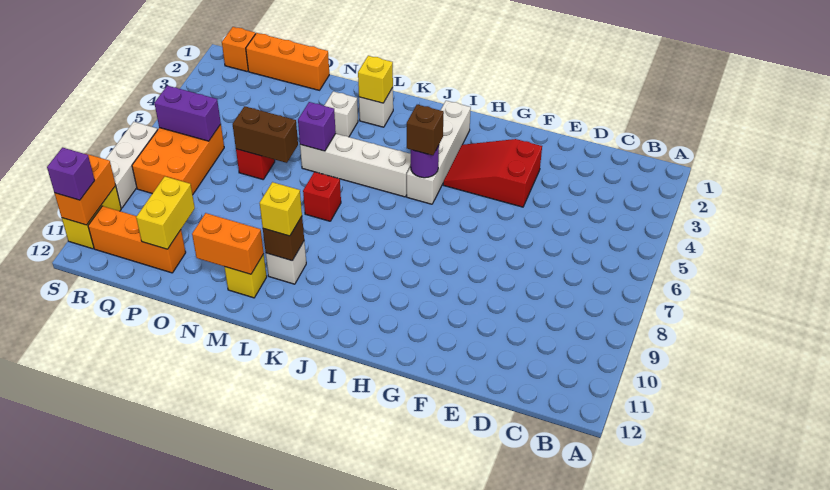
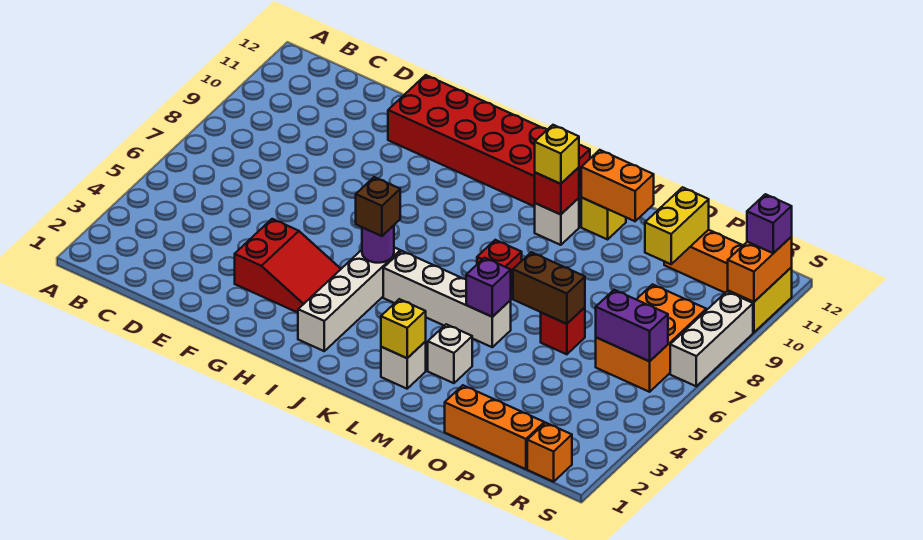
none -> red 2x6 brick [388,75,590,207]
brown 1x1 brick [263,216,304,261] -> red 1x1 brick [535,167,579,215]

